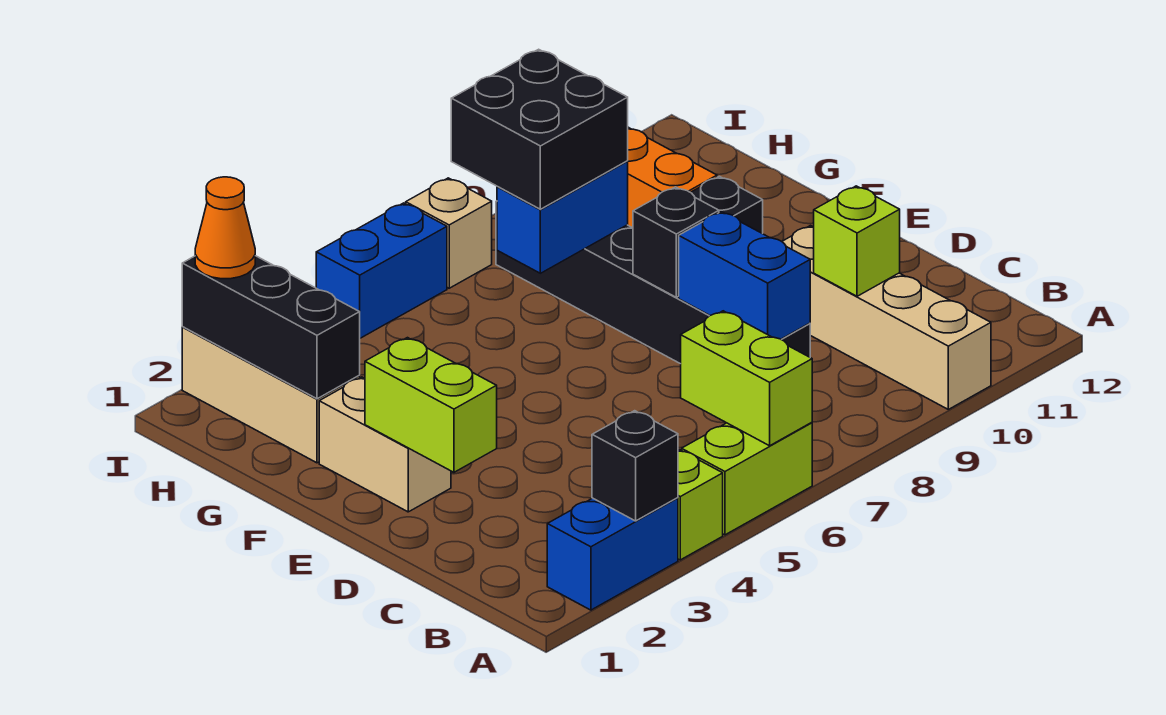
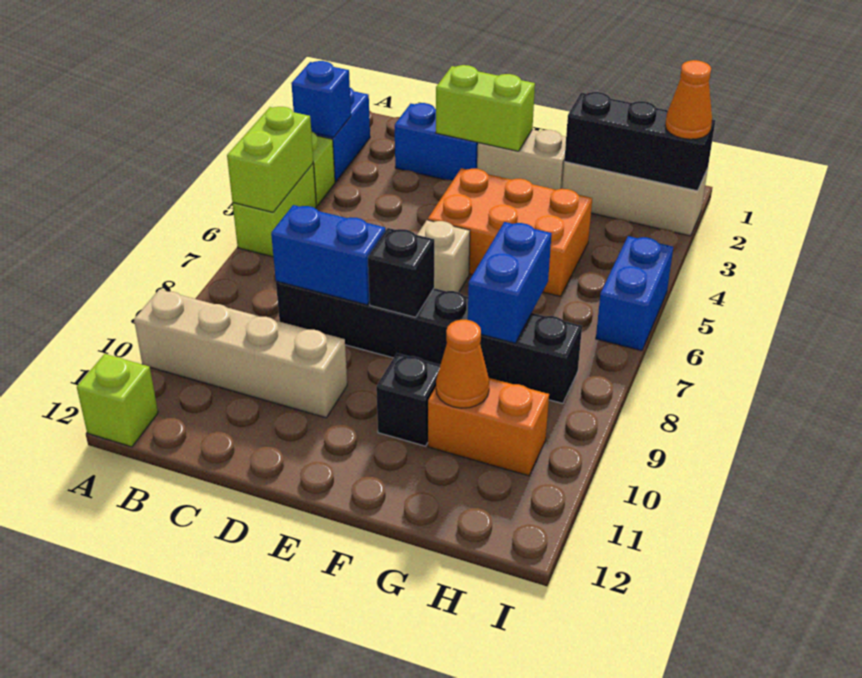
black 1x1 brick [592,411,678,521] -> blue 1x1 brick [291,61,351,138]
lime 1x2 brick [681,311,812,446] -> lime 1x2 brick turned to [227,107,313,212]
none -> blue 1x2 brick [395,103,478,180]
lime 1x1 brick [814,186,900,296] -> lime 1x1 brick moved to [77,354,158,447]
none -> orange 2x3 brick [428,168,592,296]
black 2x2 brick [451,49,628,209] -> none
none -> orange 1x1 cone [436,320,489,408]
tan 1x1 brick [406,178,492,288] -> tan 1x1 brick moved to [417,220,470,292]

